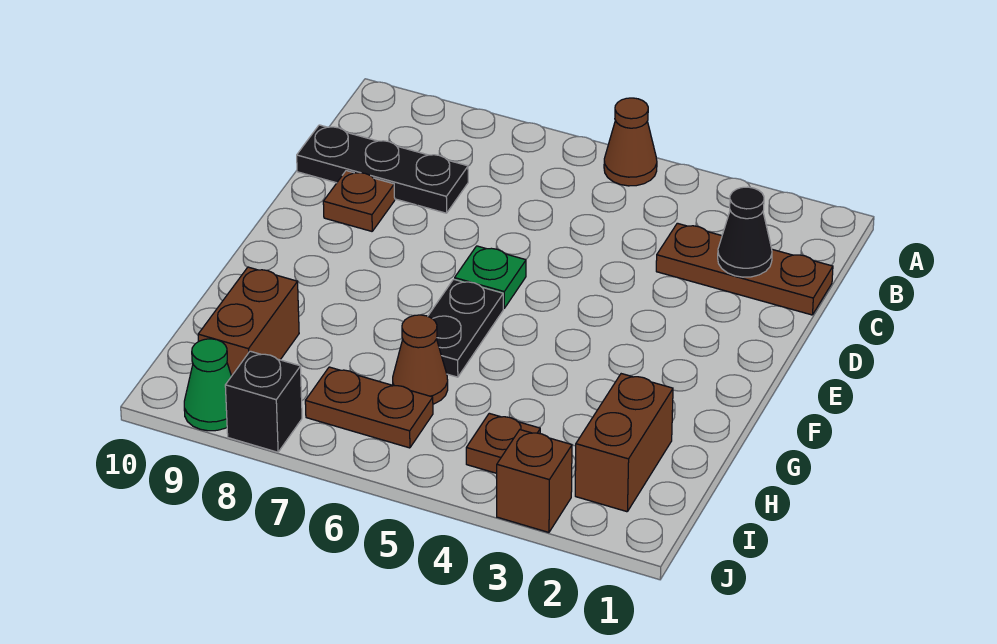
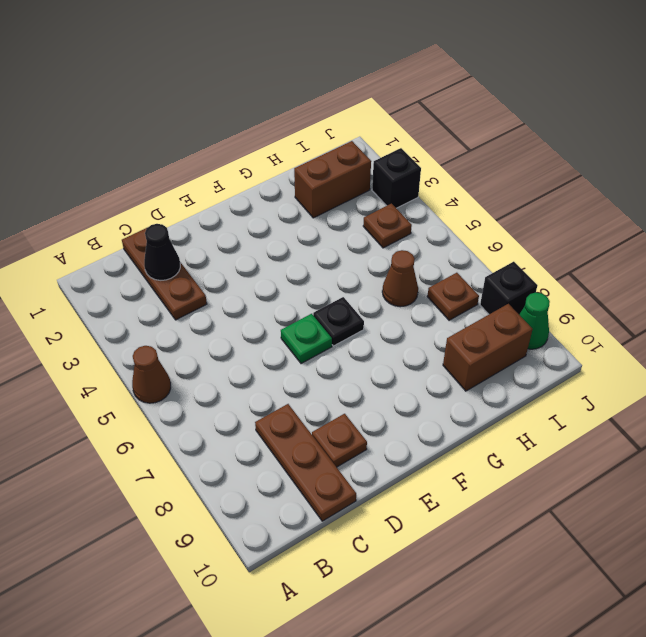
black 1x3 plate [297,125,468,213] -> brown 1x3 plate [255,404,356,521]
black 1x2 plate [428,279,503,377] -> black 1x1 plate [313,297,364,346]
brown 1x2 plate [305,367,433,448] -> brown 1x1 plate [427,273,479,320]
brown 1x1 brick [497,430,572,532] -> black 1x1 brick [372,148,421,208]

